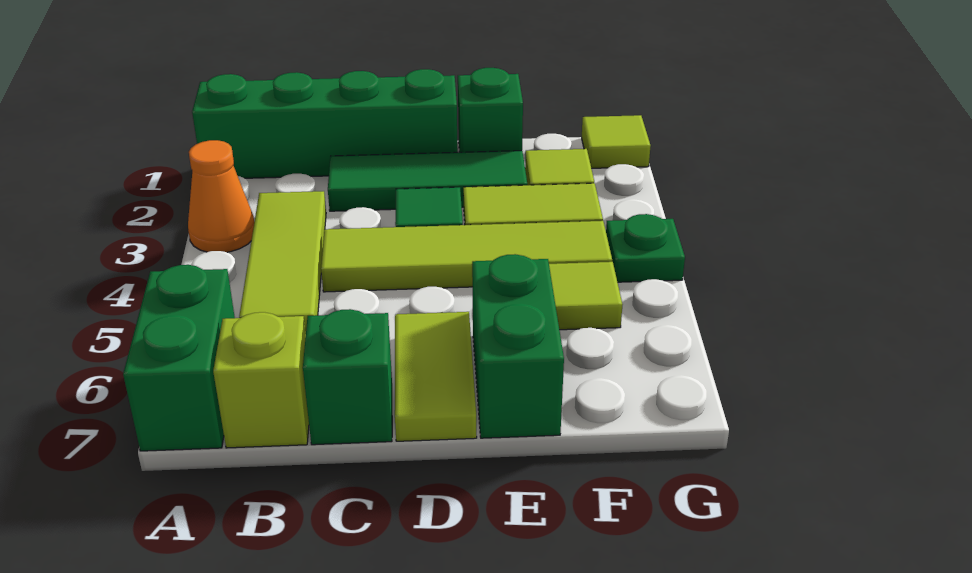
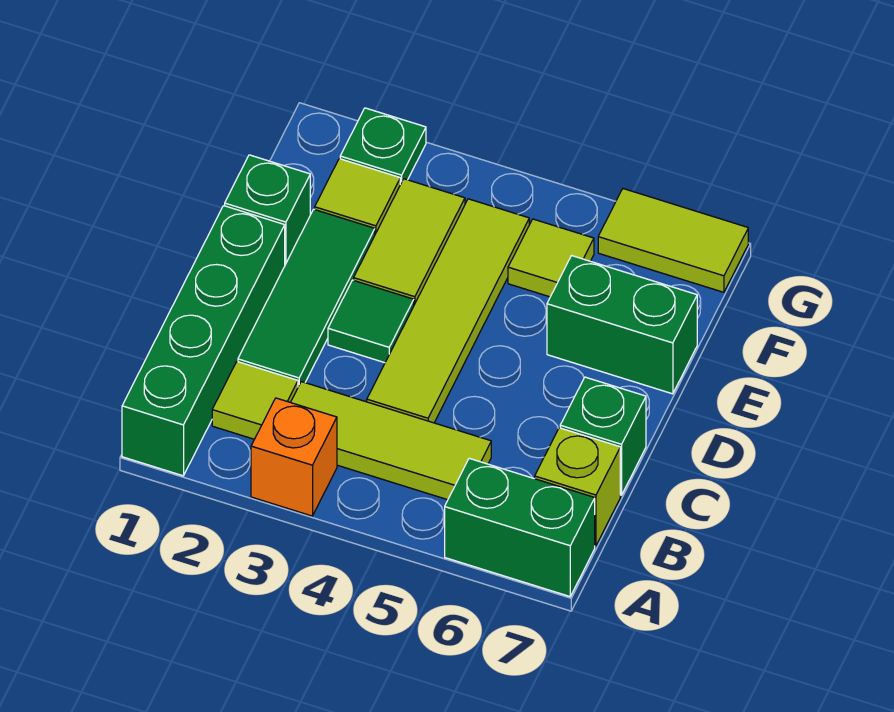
orange 1x1 cone [188,140,254,252] -> orange 1x1 brick [251,398,337,516]
lime 1x2 tile [395,312,477,441] -> lime 1x2 tile moved to [598,189,748,292]
lime 1x1 tile [582,115,651,168] -> lime 1x1 tile moved to [212,362,298,439]
green 1x1 plate [606,214,685,282] -> green 1x1 plate moved to [340,108,426,184]

